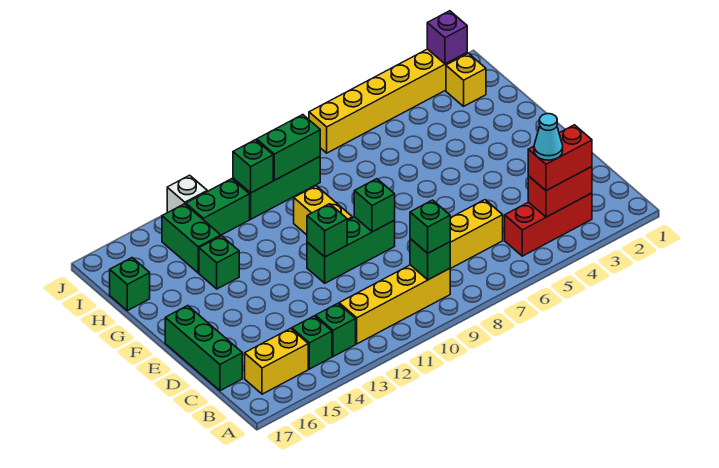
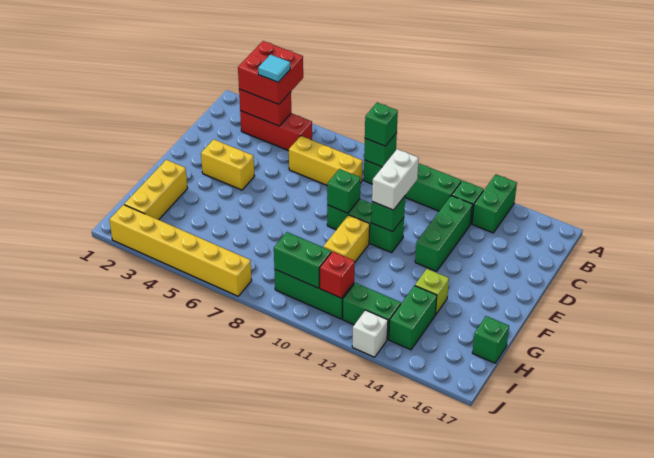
red 1x2 brick [528,125,592,191] -> red 2x2 brick [238,41,303,105]
cyan 1x1 cone [534,114,563,160] -> cyan 1x1 tile [258,54,290,82]
yellow 1x4 brick [339,265,450,344] -> green 1x4 brick [364,160,461,211]
green 1x1 brick [292,316,332,369] -> green 1x2 brick [472,174,517,233]
yellow 1x2 brick [245,328,308,394] -> yellow 1x2 brick moved to [201,139,254,190]
green 1x3 brick [165,306,242,391] -> green 1x3 brick moved to [415,195,472,271]
none -> white 1x2 brick [372,149,419,210]
green 1x1 brick [199,236,239,289] -> lime 1x1 brick [415,269,449,315]
yellow 1x1 brick [446,53,486,106] -> yellow 1x3 brick [124,160,188,220]
green 1x1 brick [233,140,273,193] -> red 1x1 brick [320,251,355,298]
purple 1x1 brick [427,11,467,64] -> none

